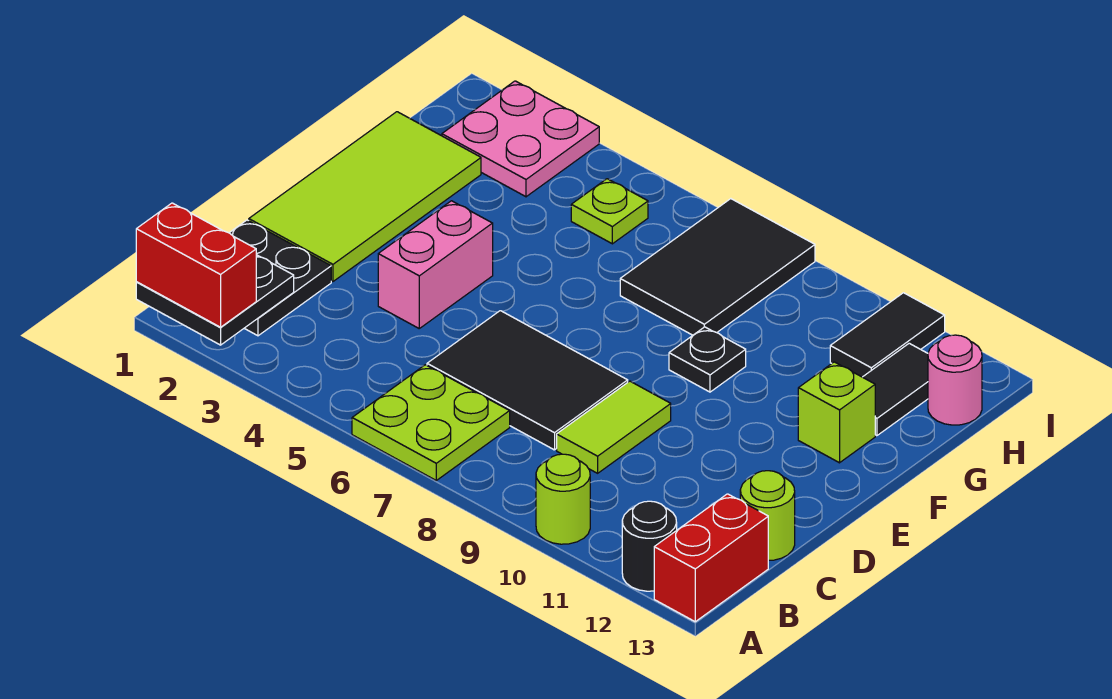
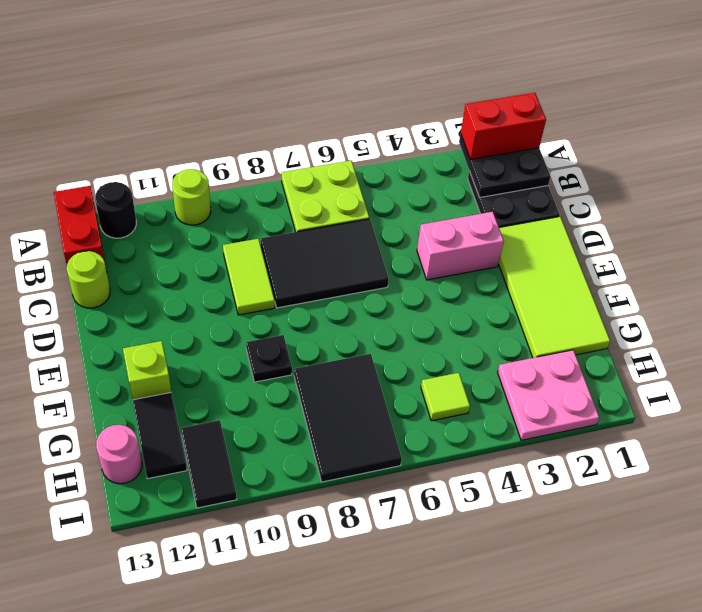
pink 1x2 brick [378,201,493,328] -> pink 1x2 brick turned to [417,212,504,280]
lime 1x1 plate [571,179,648,244] -> lime 1x1 tile [421,373,470,421]

